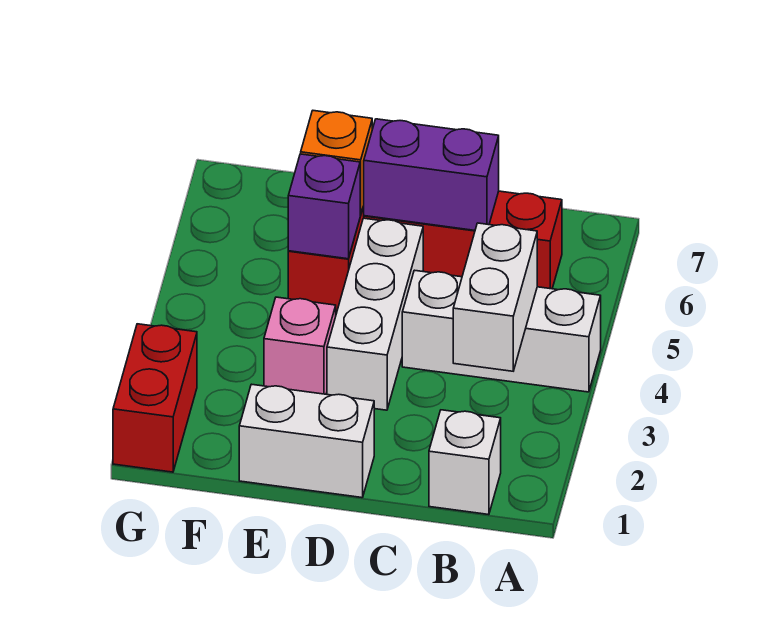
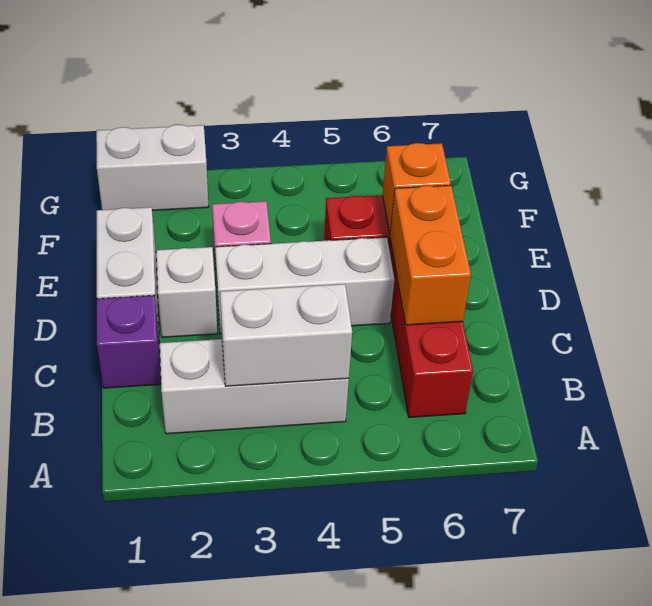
white 1x3 brick [402,270,601,392] -> white 1x3 brick turned to [160,339,349,434]
white 1x1 brick [429,410,501,515] -> white 1x1 brick moved to [156,247,217,337]
purple 1x2 brick [364,119,499,230] -> orange 1x2 brick [390,185,471,325]
purple 1x1 brick [288,154,360,259] -> purple 1x1 brick moved to [97,295,161,388]
red 1x2 brick [113,324,197,472] -> white 1x2 brick [96,125,208,210]

